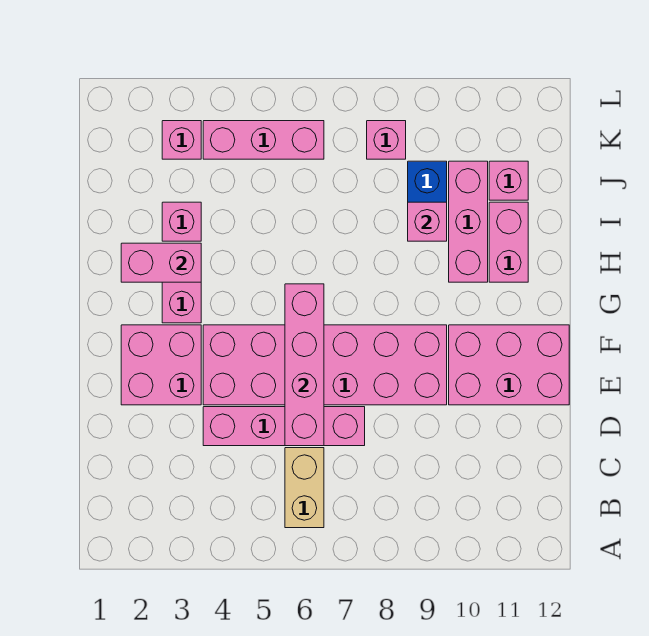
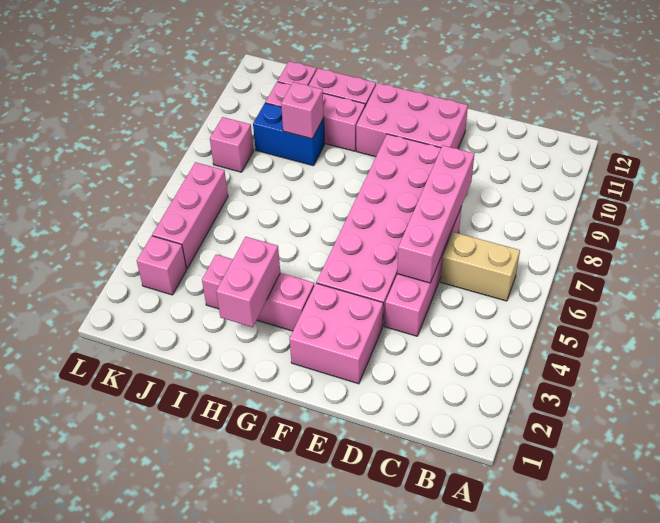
pink 1x4 brick [285,284,324,446] -> pink 1x4 brick turned to [397,146,474,283]
pink 2x3 brick [449,325,569,405] -> pink 2x3 brick turned to [356,83,468,157]

